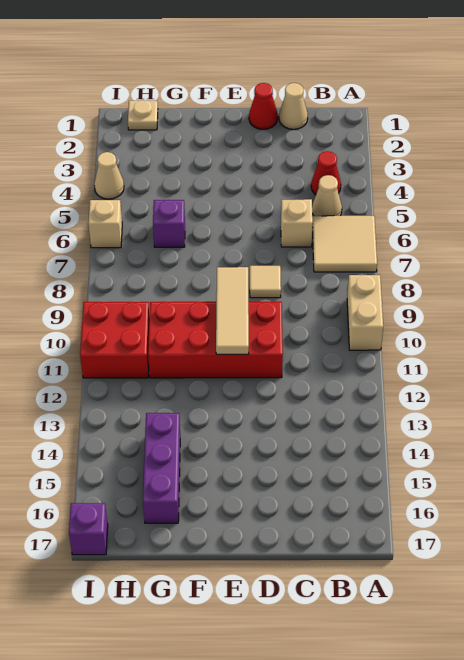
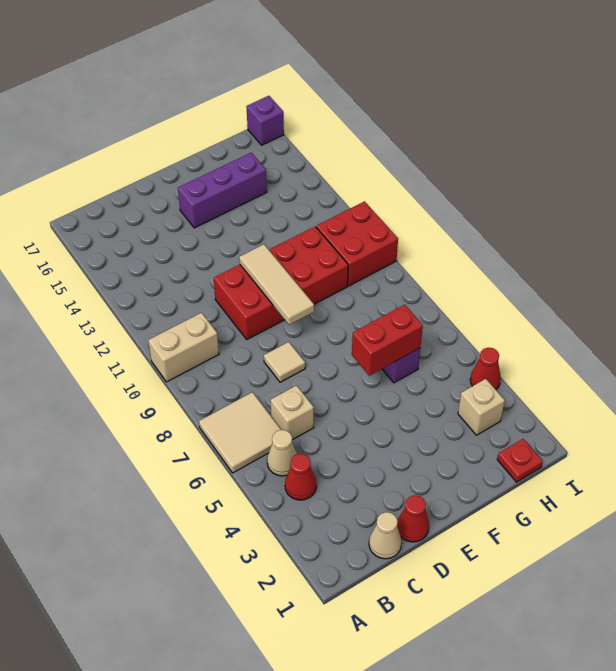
tan 1x2 brick [347,275,383,350] -> tan 1x2 brick turned to [148,313,219,382]
none -> red 1x2 brick [352,305,423,376]
purple 1x3 brick [143,413,180,523] -> purple 1x3 brick turned to [178,153,267,228]
tan 1x1 plate [128,100,158,130] -> red 1x1 plate [497,439,543,482]
tan 1x1 cone [94,152,124,199] -> red 1x1 cone [470,348,501,389]
tan 1x1 brick [88,200,122,248] -> tan 1x1 brick moved to [458,379,505,435]

